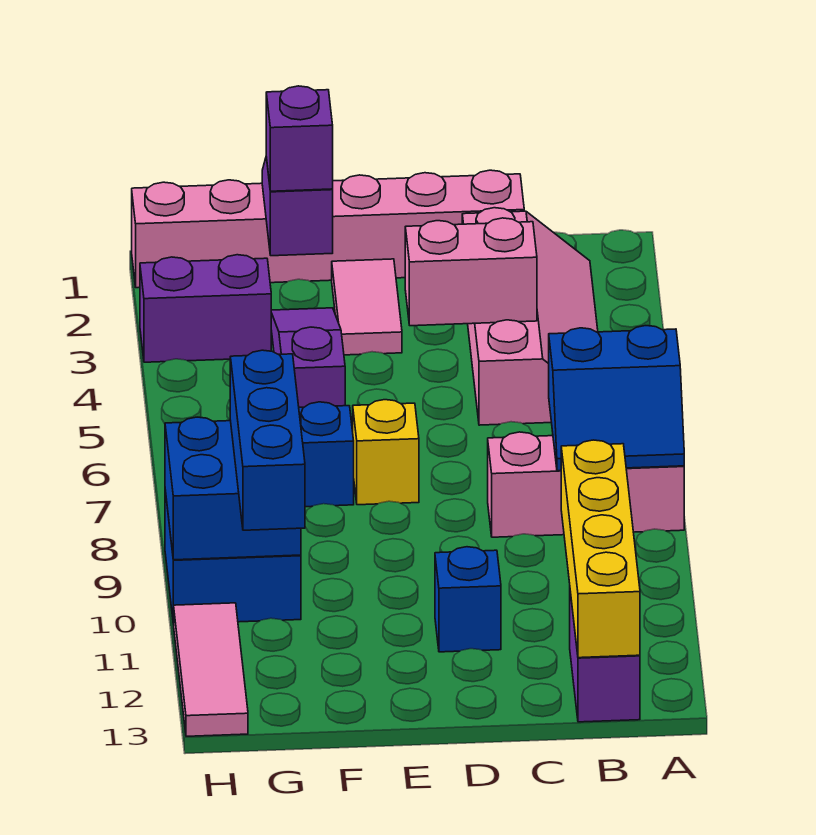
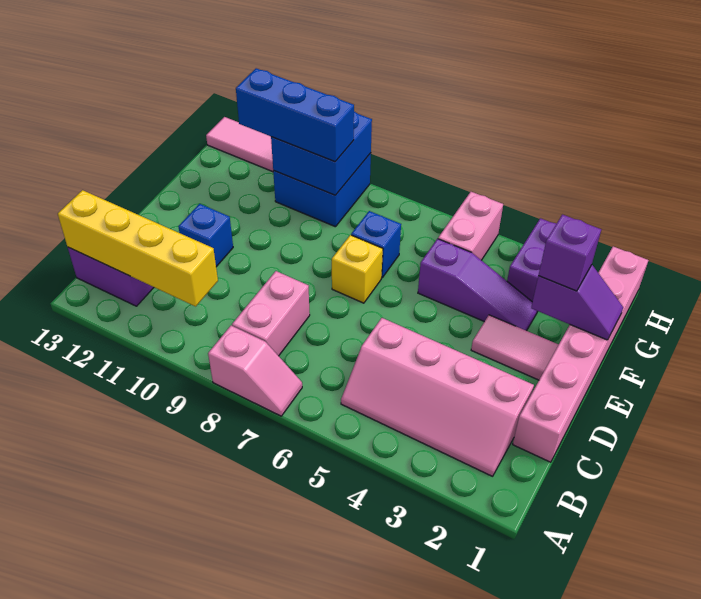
blue 2x2 slope [549,326,684,471] -> none
pink 1x2 brick [405,218,537,326] -> pink 1x2 brick moved to [438,192,503,260]

